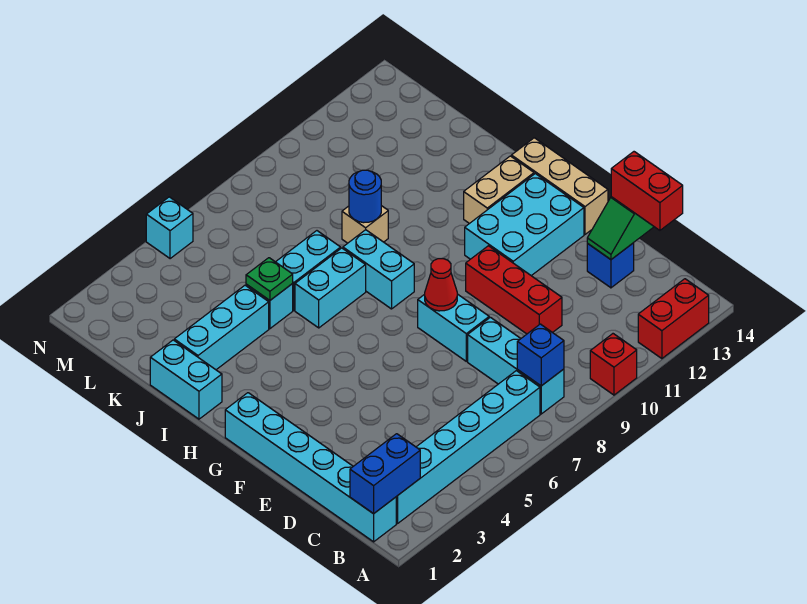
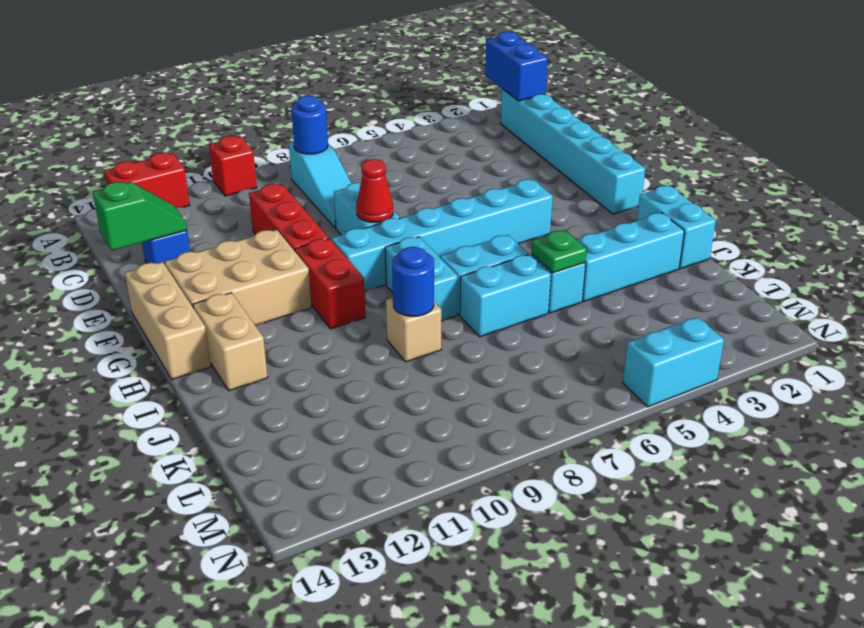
blue 1x2 brick [350,434,420,514] -> blue 1x2 brick turned to [485,32,548,101]
cyan 1x6 brick [396,371,540,524] -> cyan 1x6 brick moved to [332,179,553,291]
cyan 1x3 brick [468,317,564,414] -> cyan 1x3 slope [289,142,352,228]
blue 1x1 brick [517,324,564,386] -> blue 1x1 round brick [291,96,328,154]
red 1x2 brick [611,152,683,230] -> red 1x2 brick moved to [295,238,366,329]
cyan 2x3 brick [465,174,584,276] -> tan 2x3 brick [165,230,311,325]
tan 1x2 brick [464,156,534,224] -> tan 1x2 brick turned to [193,293,268,391]
cyan 1x1 brick [146,197,193,259] -> cyan 1x2 brick [623,317,724,407]

